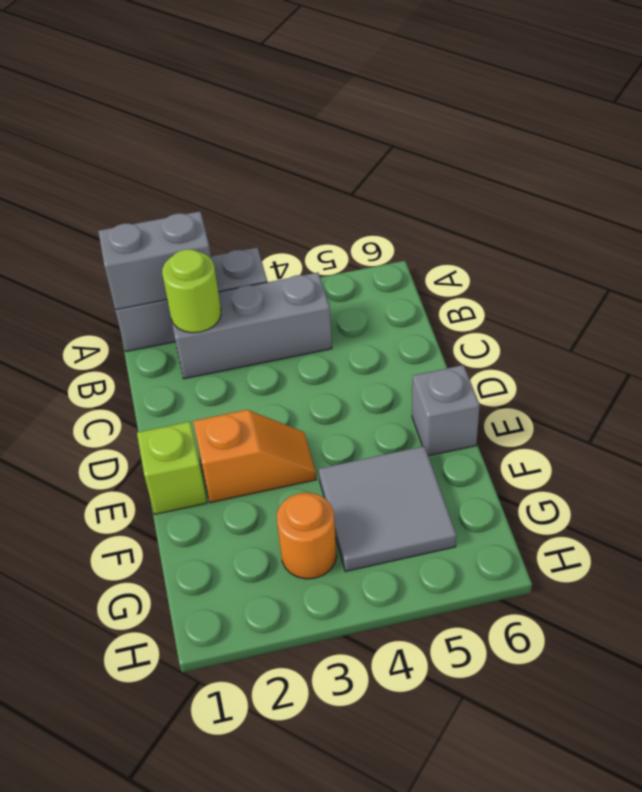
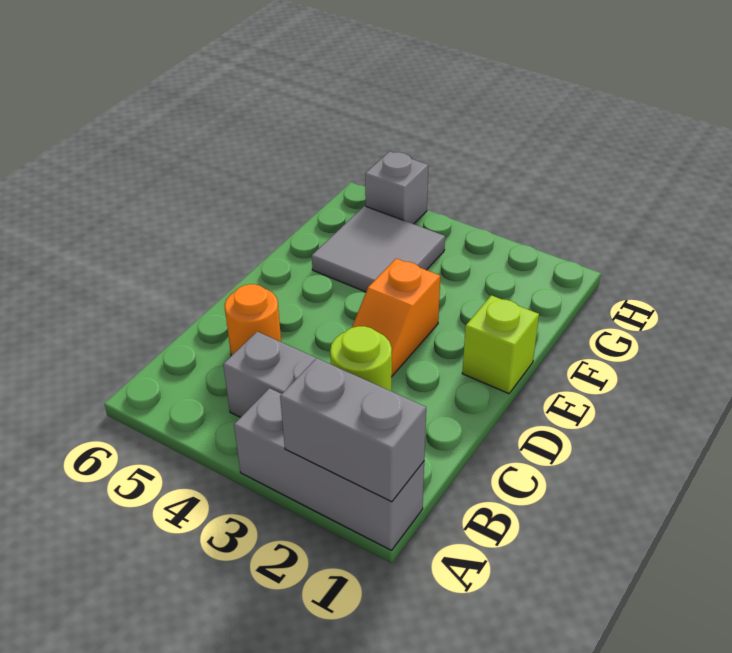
orange 1x2 slope [193,410,316,503] -> orange 1x2 slope turned to [352,259,440,377]
grey 1x1 brick [412,365,480,456] -> grey 1x1 brick moved to [365,151,428,224]
orange 1x1 round brick [277,493,337,579] -> orange 1x1 round brick moved to [225,284,281,356]

